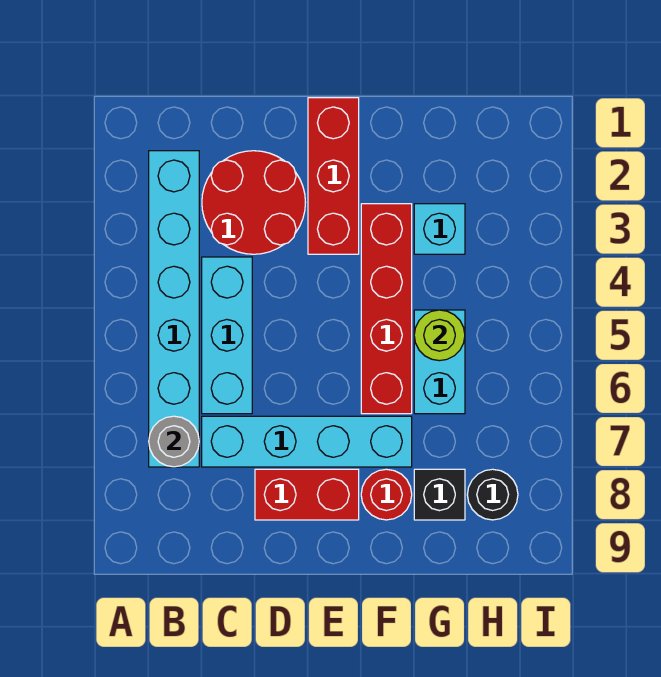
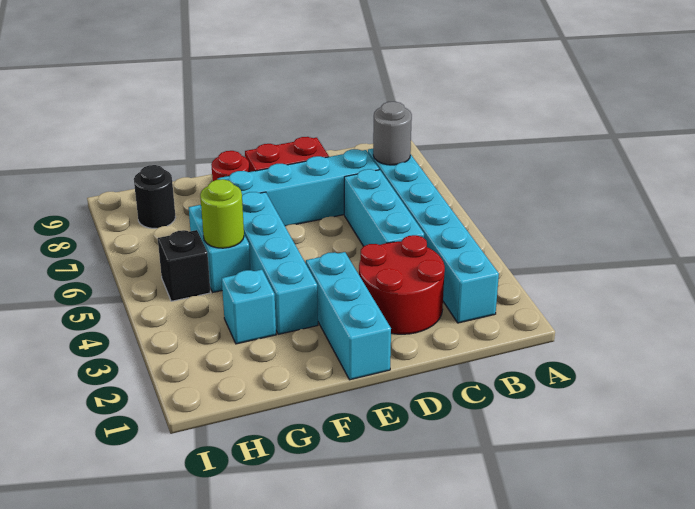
red 1x3 brick [308,98,359,254] -> cyan 1x3 brick [306,252,391,380]
red 1x4 brick [361,204,412,414] -> cyan 1x4 brick [242,192,318,334]
black 1x1 brick [414,469,465,520] -> black 1x1 brick moved to [158,230,211,301]

